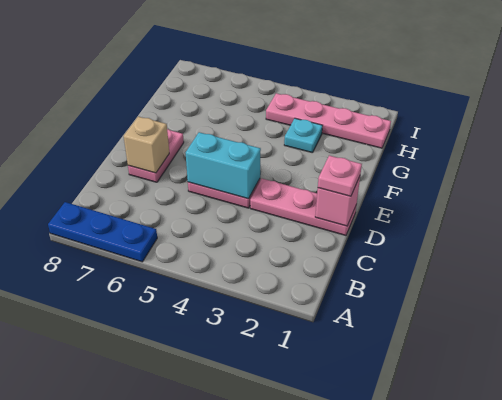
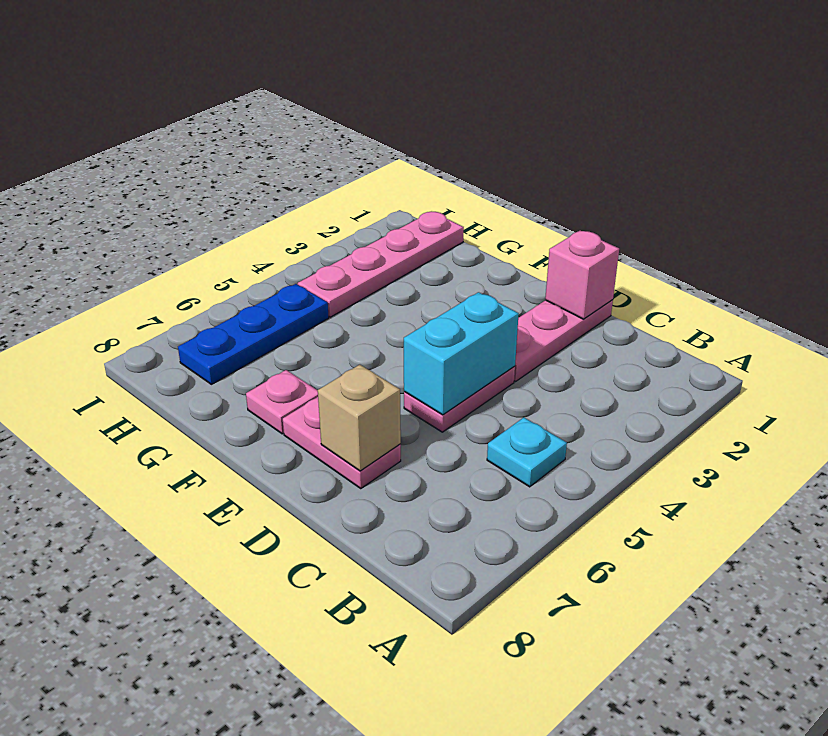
blue 1x3 plate [48,202,157,262] -> blue 1x3 plate moved to [178,284,329,384]
pink 1x1 plate [318,155,362,196] -> pink 1x1 plate moved to [246,370,318,434]
cyan 1x1 plate [284,118,323,153] -> cyan 1x1 plate moved to [487,418,567,487]

